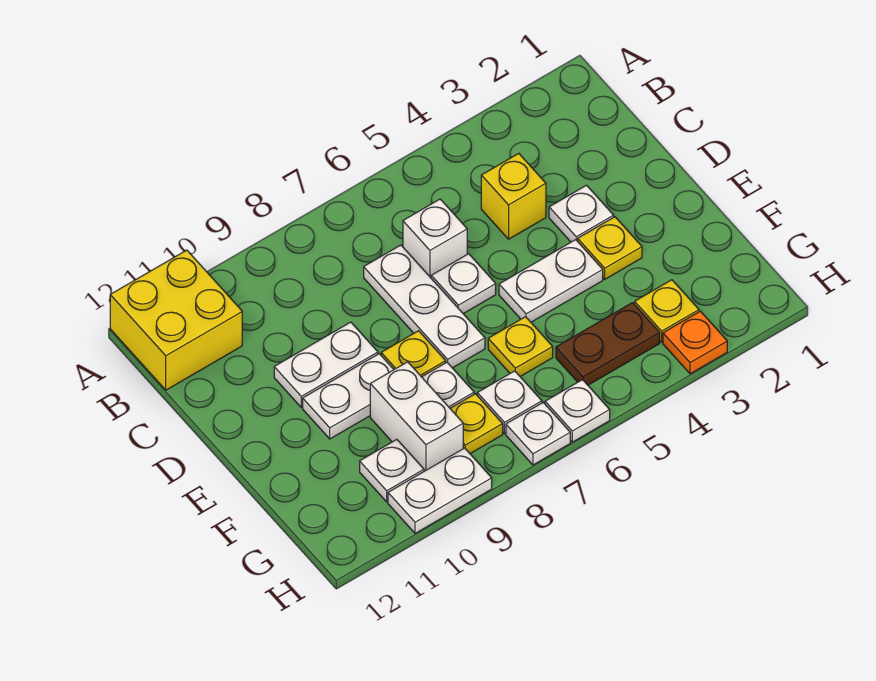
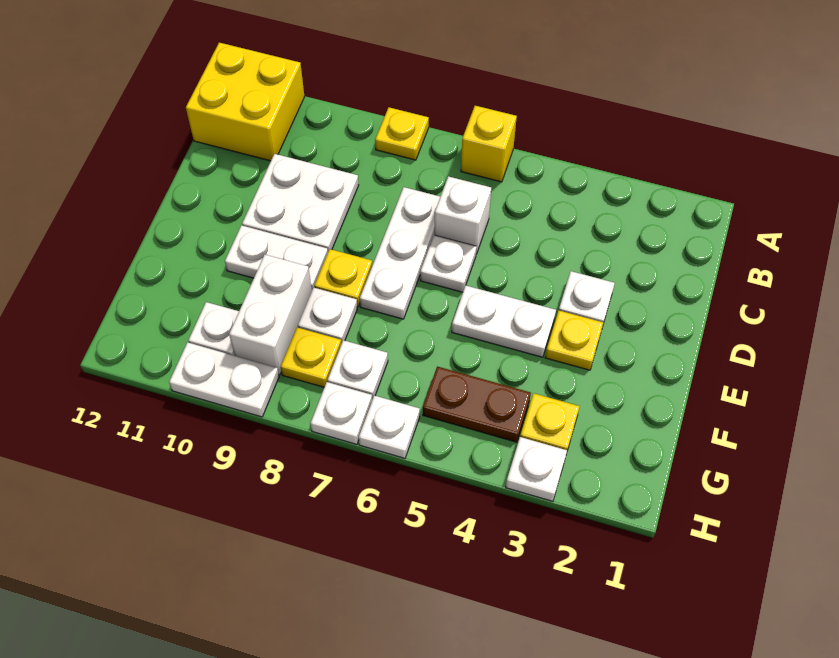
yellow 1x1 brick [481,153,546,239] -> yellow 1x1 brick moved to [461,106,517,182]
white 1x2 plate [274,322,378,407] -> white 2x2 plate [242,154,359,251]
yellow 1x1 plate [488,317,553,376] -> yellow 1x1 plate moved to [375,107,429,160]
orange 1x1 plate [663,311,727,374] -> white 1x1 plate [506,437,567,501]

